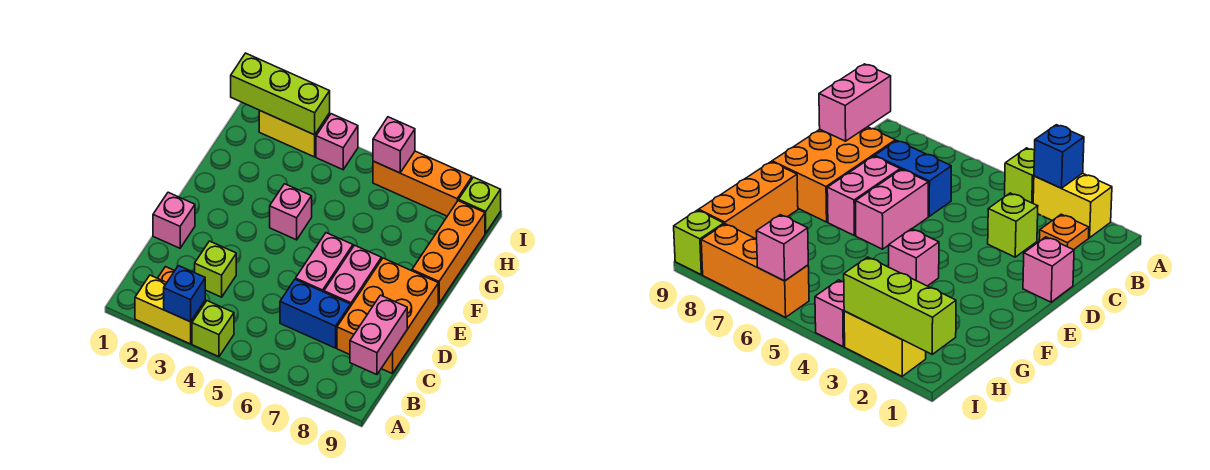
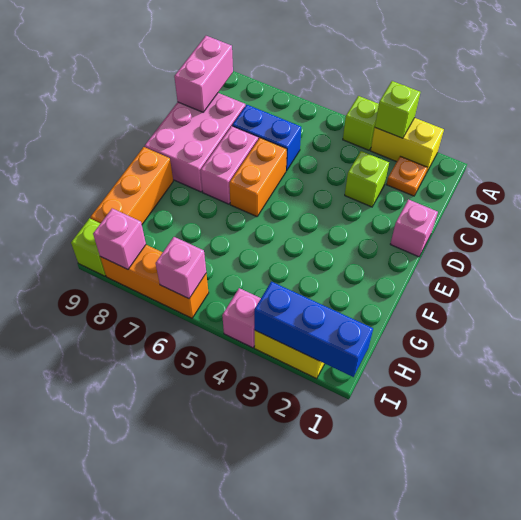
blue 1x1 brick [164,266,205,322] -> lime 1x1 brick [375,81,420,138]
orange 2x3 brick [337,258,438,374] -> pink 2x3 brick [145,93,245,192]
pink 1x2 brick [296,233,353,292] -> orange 1x2 brick [229,138,287,217]
pink 1x1 brick [270,184,312,240] -> pink 1x1 brick moved to [93,208,146,269]
lime 1x3 brick [231,53,330,135] -> blue 1x3 brick [254,282,373,377]

